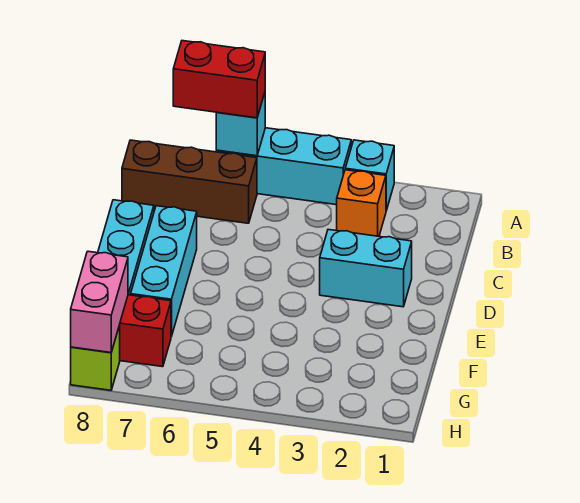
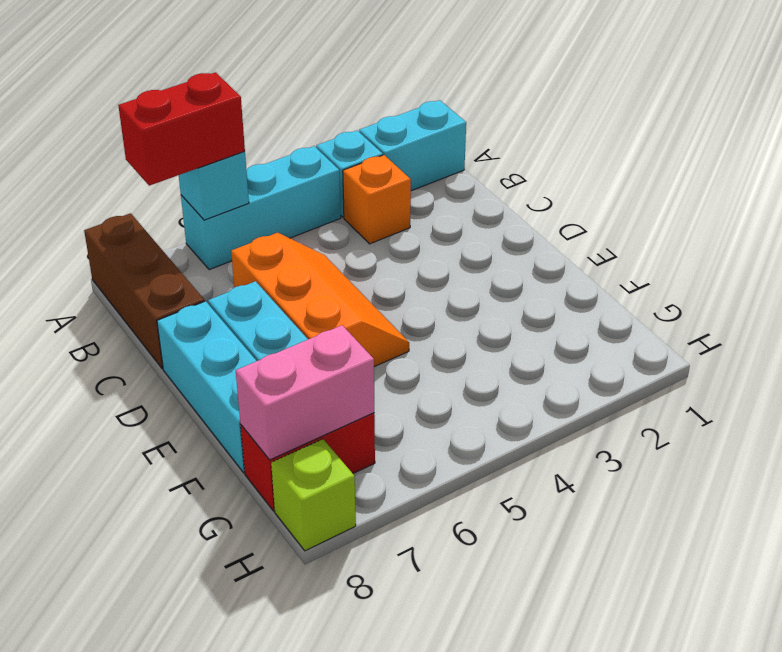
brown 1x3 brick [122,140,257,223] -> brown 1x3 brick turned to [84,213,205,369]
none -> orange 2x3 slope [231,233,409,367]
cyan 1x2 brick [320,230,412,307] -> cyan 1x2 brick moved to [359,100,466,191]
pink 1x2 brick [71,251,128,353] -> pink 1x2 brick turned to [236,325,374,460]

